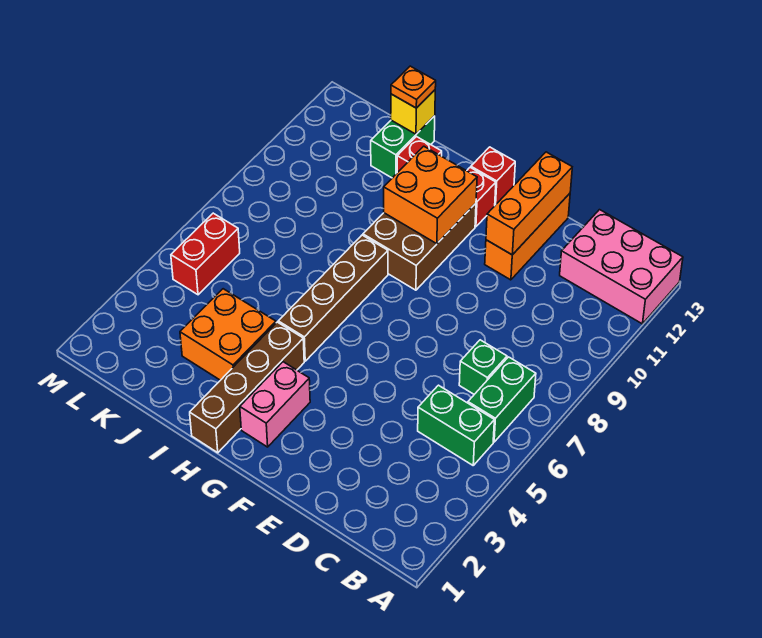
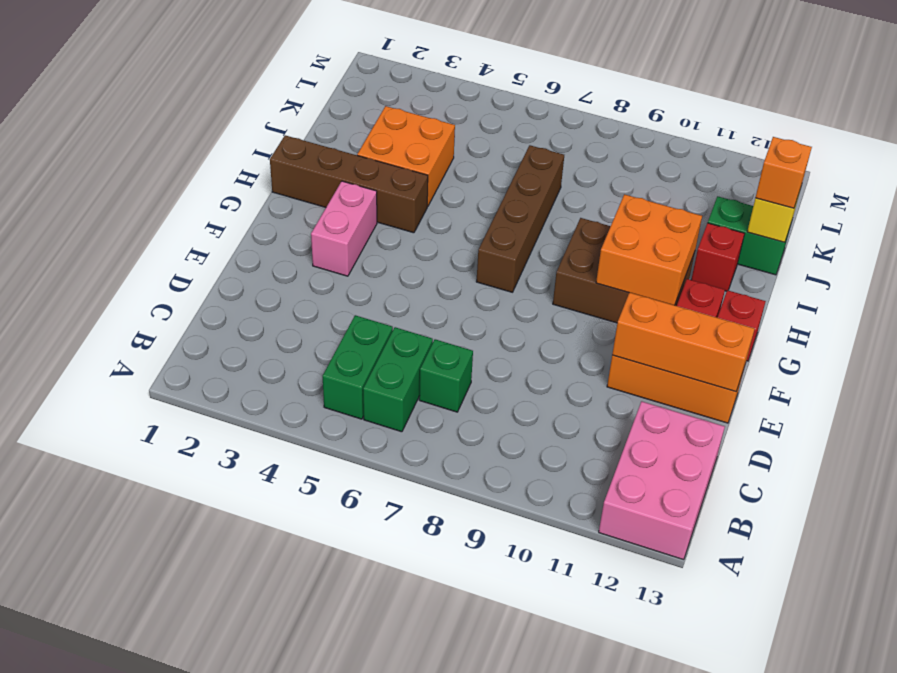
green 1x2 brick [468,357,536,442] -> green 1x2 brick turned to [363,327,433,432]
pink 1x2 brick [240,362,310,447] -> pink 1x2 brick turned to [311,181,377,276]
brown 1x4 brick [278,235,388,361] -> brown 1x4 brick turned to [476,145,564,292]
orange 1x1 plate [391,66,436,108] -> orange 1x1 brick [755,137,812,208]
red 1x2 brick [171,213,240,295] -> none

